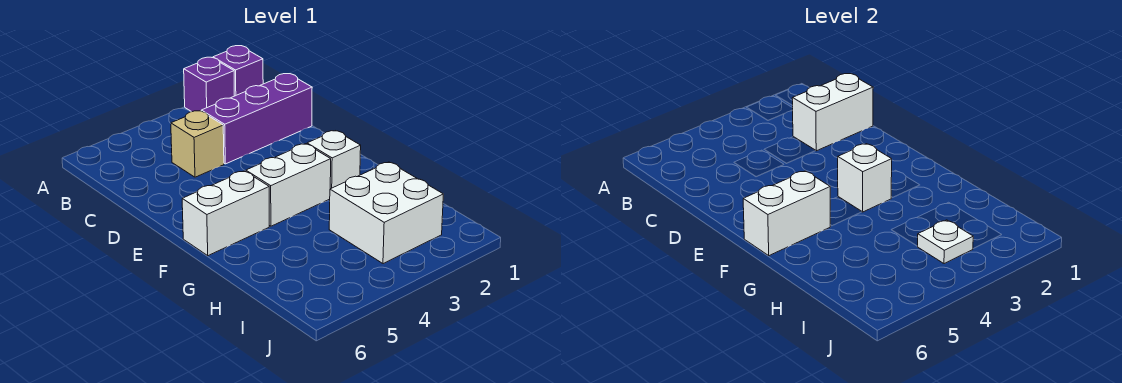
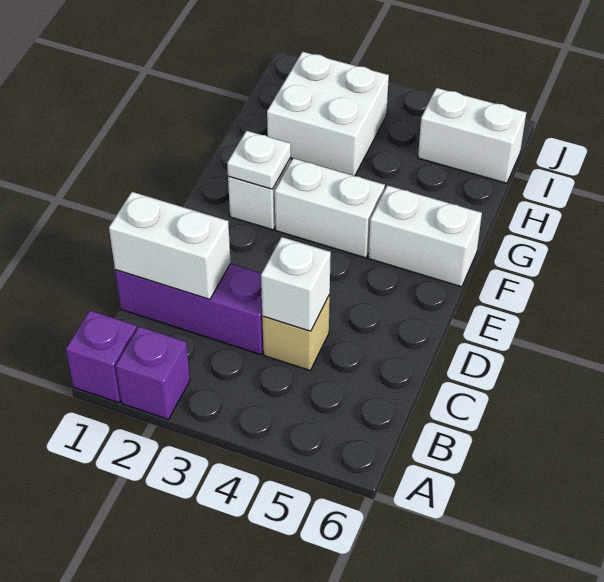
white 1x1 brick [838,144,892,212] -> white 1x1 brick moved to [261,237,331,331]
white 1x2 brick [743,171,830,256] -> white 1x2 brick moved to [418,88,526,183]
white 1x1 plate [918,220,973,264] -> white 1x1 plate moved to [227,131,291,189]

